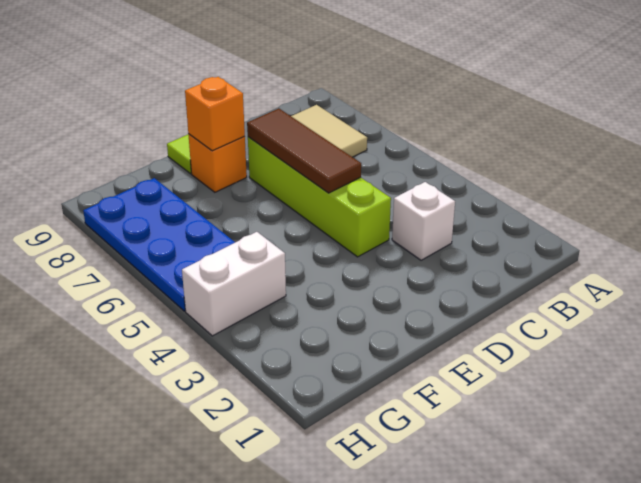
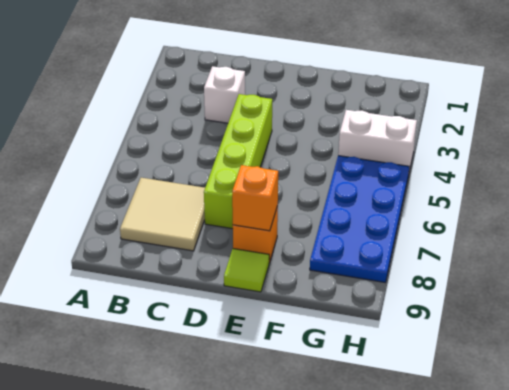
brown 1x3 tile [247,108,361,193] -> none

